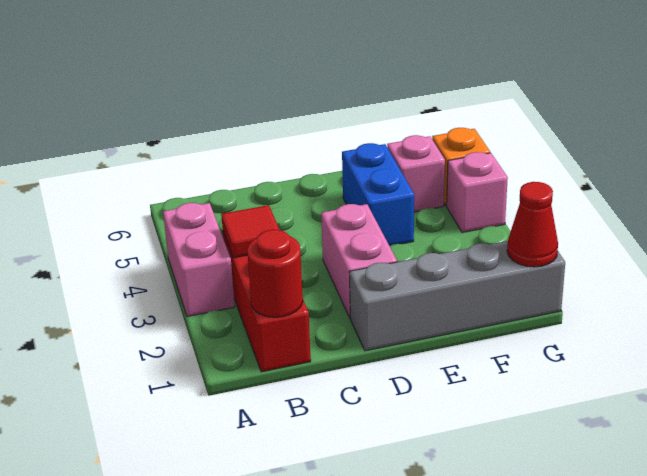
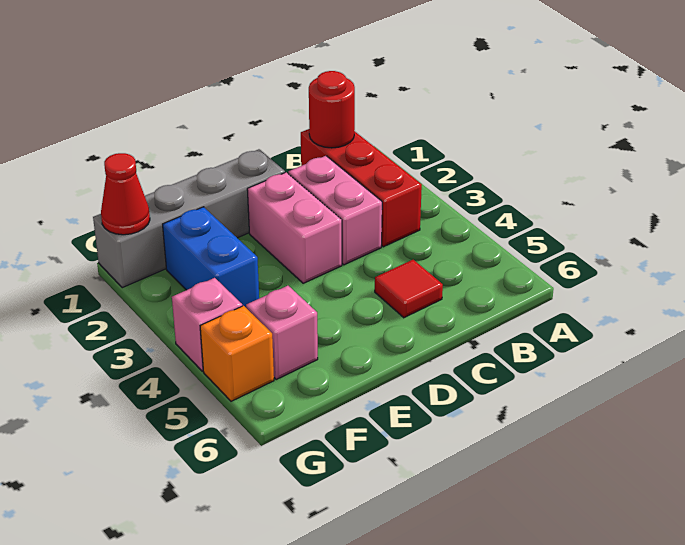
pink 1x2 brick [163,203,235,316] -> pink 1x2 brick moved to [288,156,382,265]
red 1x1 tile [221,205,280,258] -> red 1x1 tile moved to [375,260,443,318]
blue 1x2 brick [342,143,414,246] -> blue 1x2 brick moved to [163,207,259,307]

